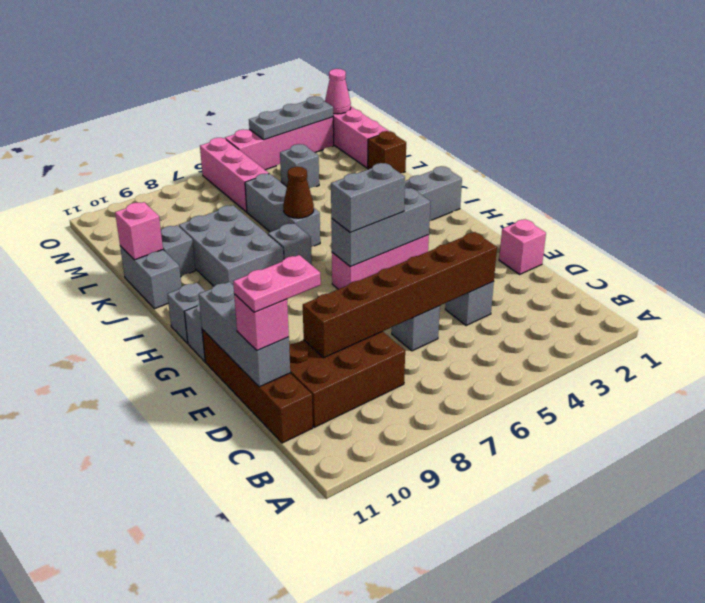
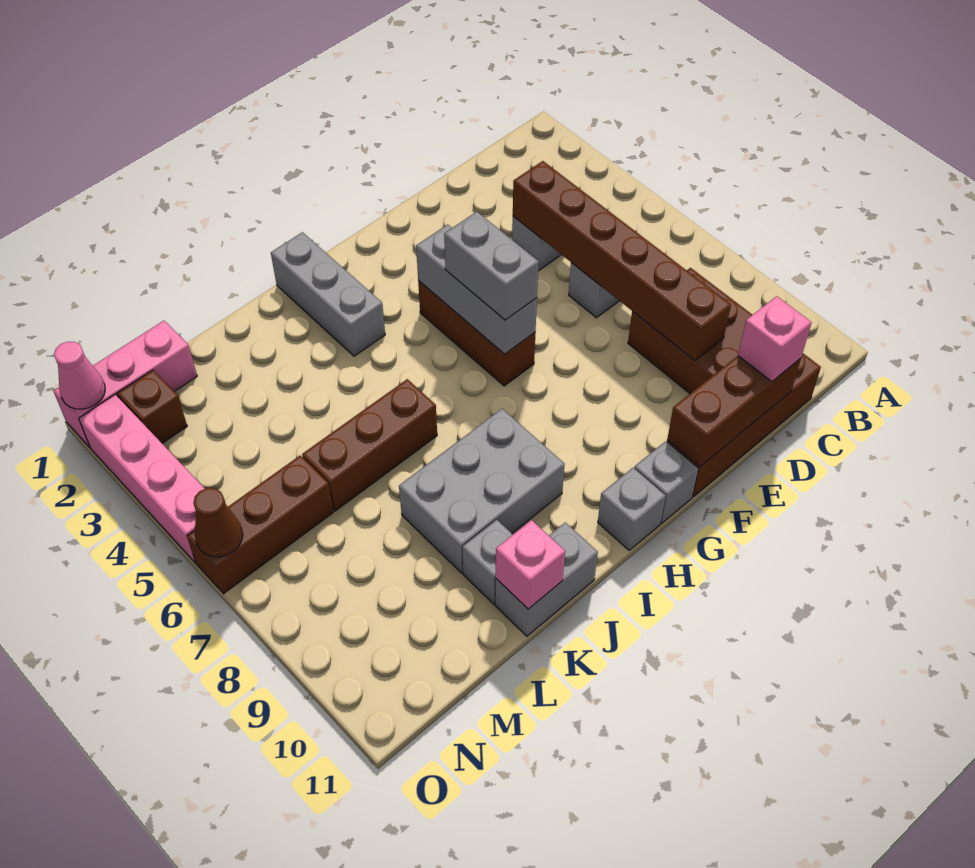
pink 1x2 plate [233,255,321,312] -> none
grey 1x3 brick [199,282,290,387] -> brown 1x3 brick [667,356,801,467]
pink 1x1 brick [499,219,546,274] -> none
pink 1x3 brick [332,235,429,289] -> brown 1x3 brick [418,281,535,386]
grey 1x1 brick [268,223,312,265] -> none
grey 1x3 brick [245,174,320,247] -> brown 1x3 brick [302,379,437,511]
brown 1x1 cone [283,167,314,218] -> brown 1x1 cone moved to [193,488,243,557]
brown 1x1 brick [368,131,406,173] -> brown 1x1 brick moved to [117,370,187,443]
grey 1x1 brick [280,144,319,189] -> none
pink 1x3 brick [200,138,269,212] -> brown 1x3 brick [187,455,333,594]
grey 1x3 plate [249,96,333,140] -> none

